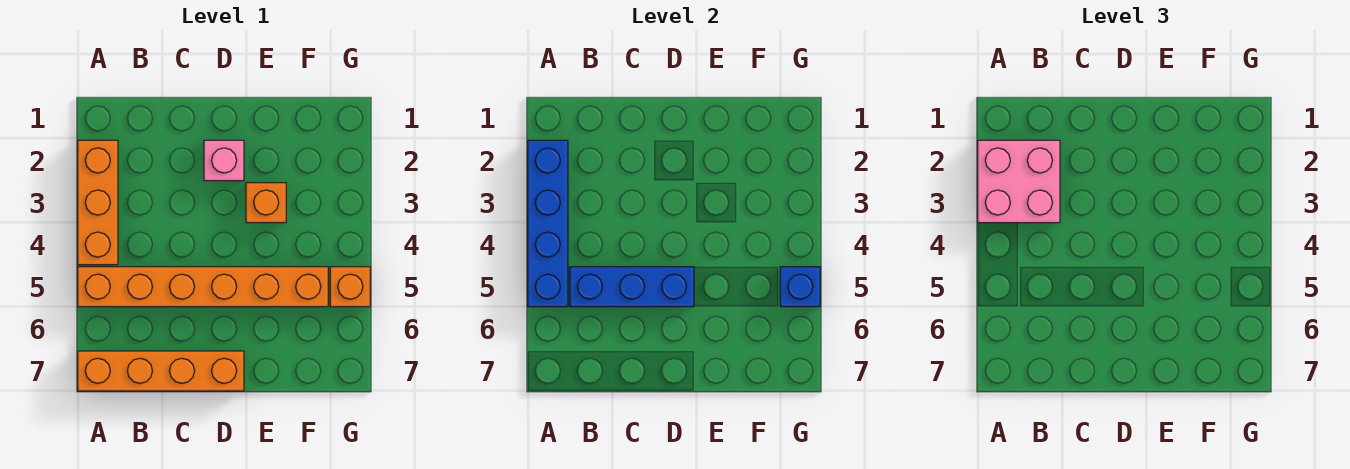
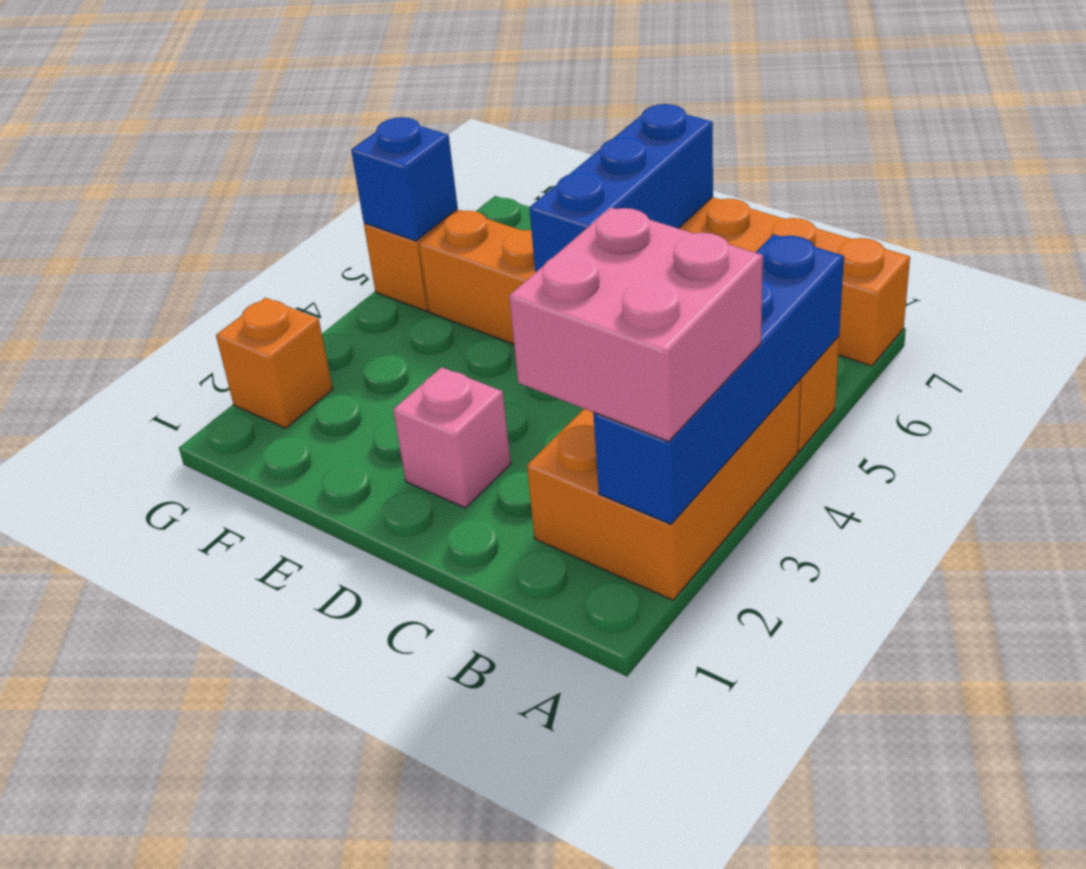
orange 1x3 brick [78,140,118,265] -> orange 2x3 brick [527,380,801,600]
blue 1x3 brick [570,267,694,307] -> blue 1x3 brick turned to [529,104,713,273]
orange 1x1 brick [246,183,286,223] -> orange 1x1 brick moved to [216,298,333,428]

